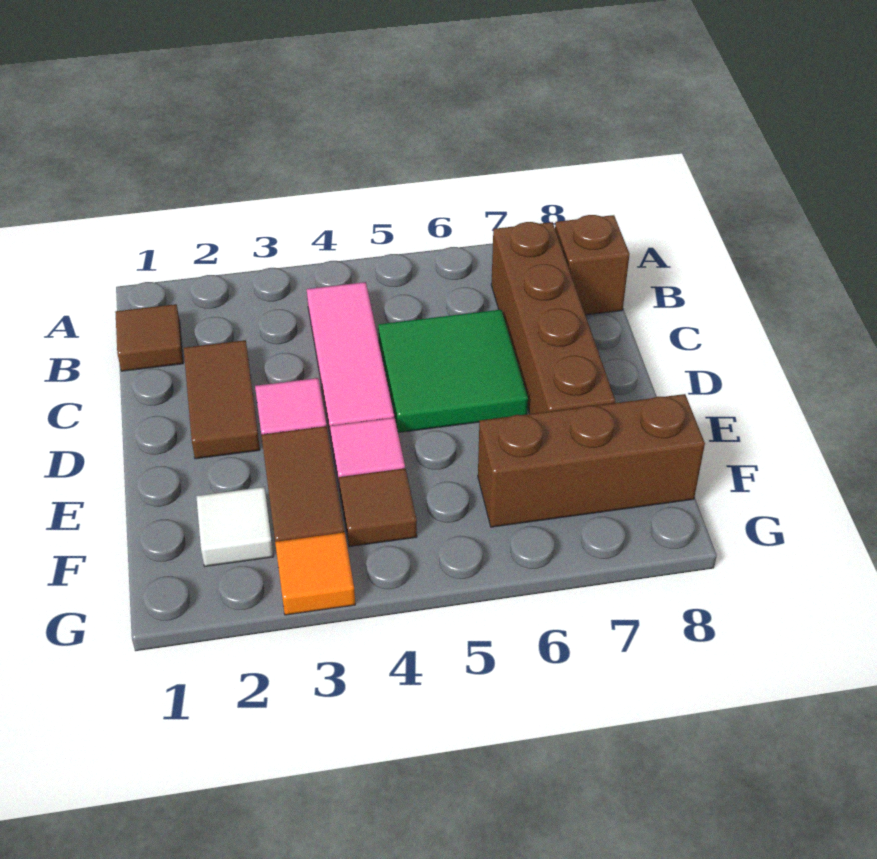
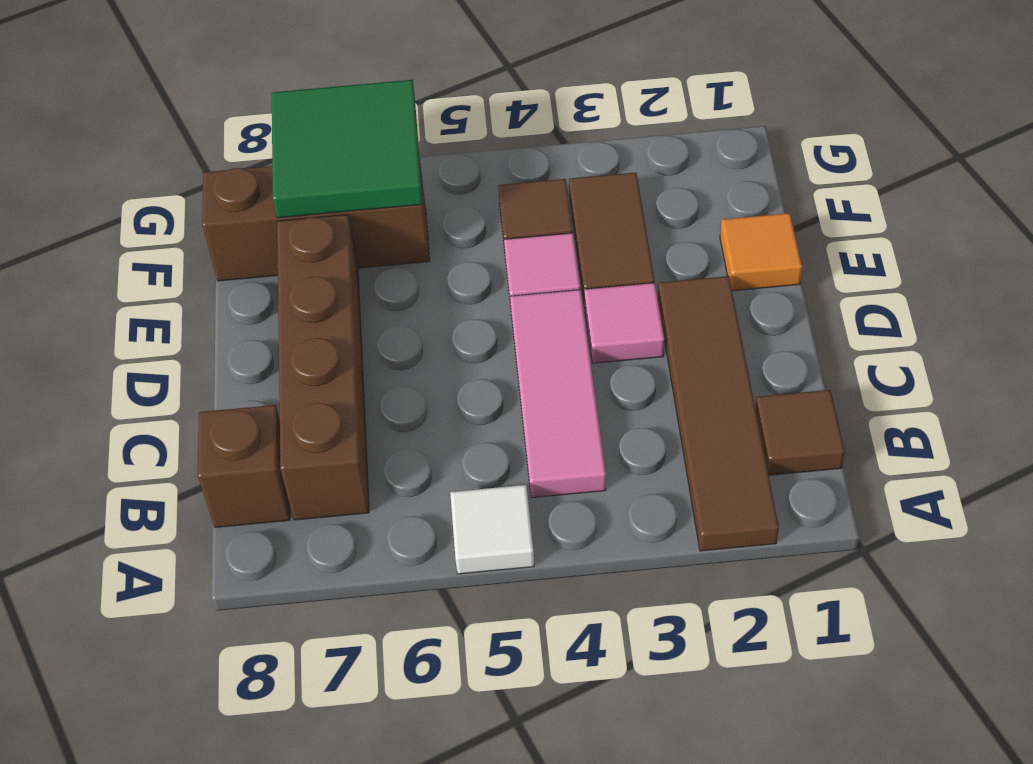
brown 1x2 tile [184,340,260,459] -> brown 1x4 tile [658,276,779,551]
green 2x2 tile [378,310,528,433] -> green 2x2 tile moved to [272,80,423,218]
white 1x1 tile [196,487,274,566] -> white 1x1 tile moved to [450,485,534,574]
orange 1x1 tile [275,532,355,615] -> orange 1x1 tile moved to [720,213,802,291]

